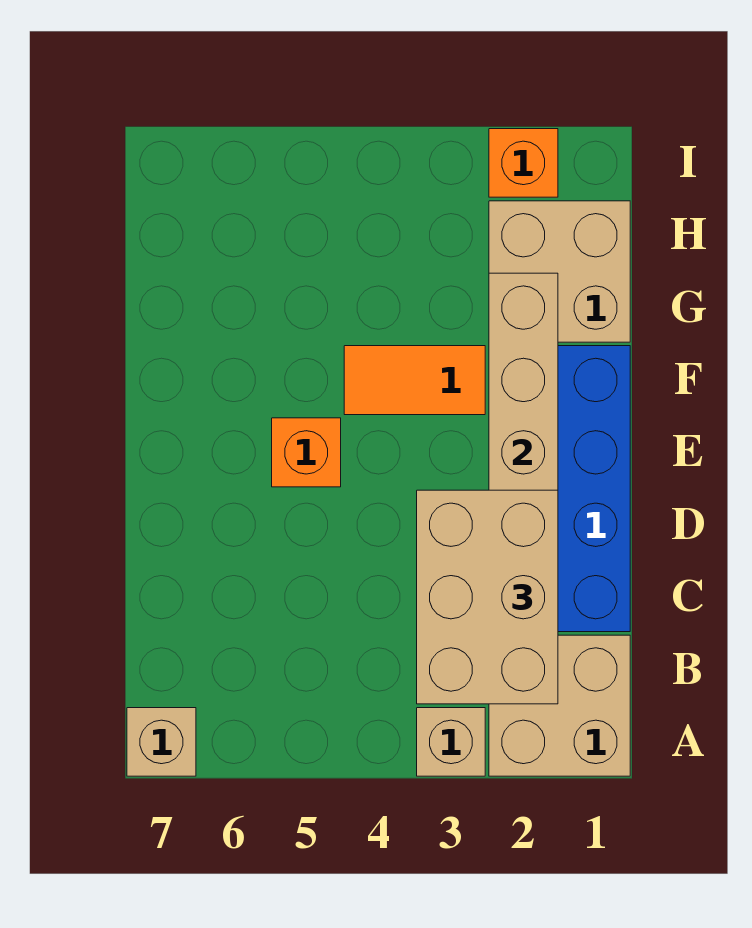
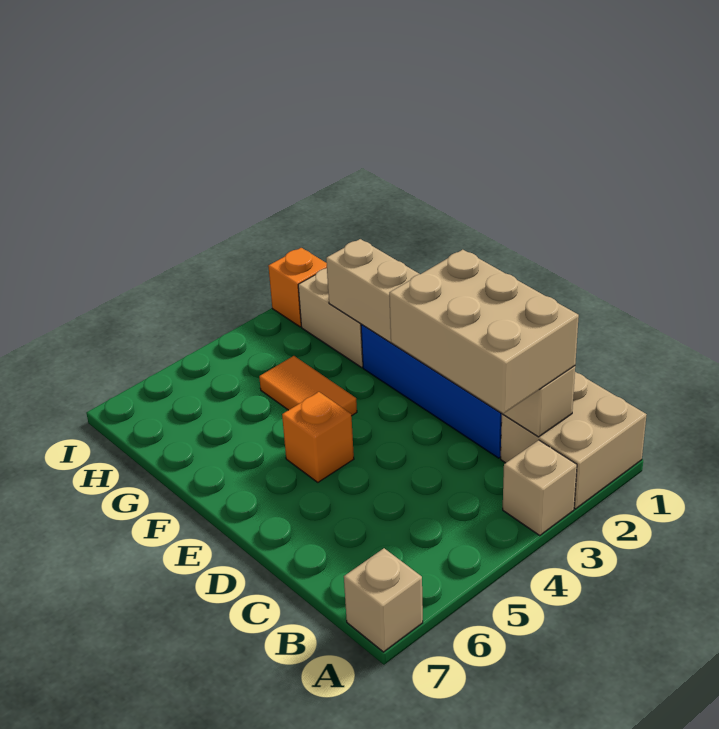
orange 1x2 tile [344,346,485,415] -> orange 1x2 tile turned to [259,356,357,416]

